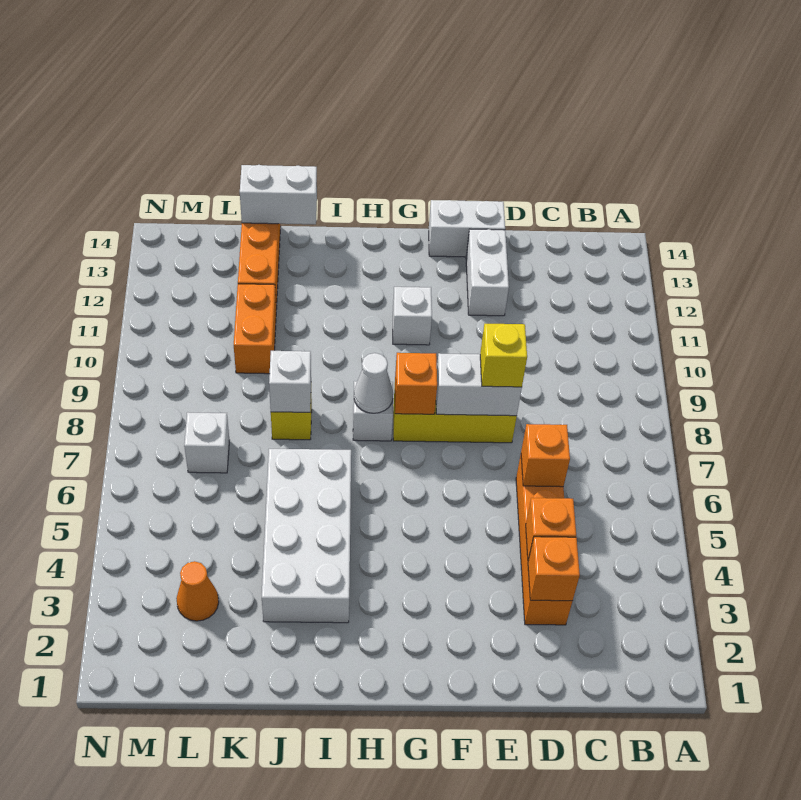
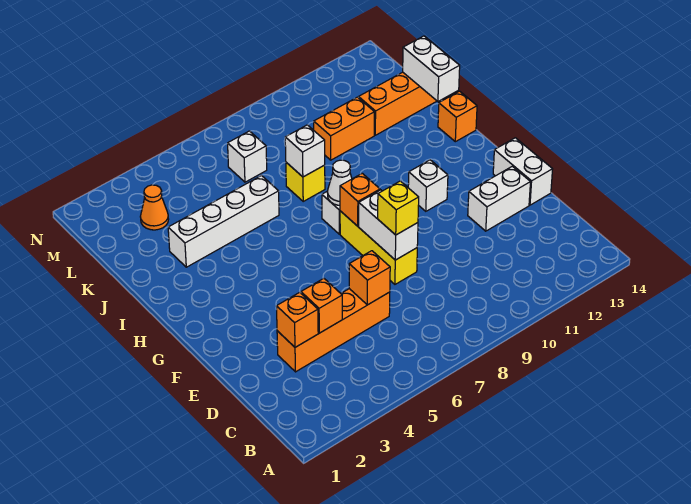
white 2x4 brick [262,449,351,623] -> white 1x4 brick [168,175,279,267]
none -> orange 1x1 brick [438,91,477,142]

